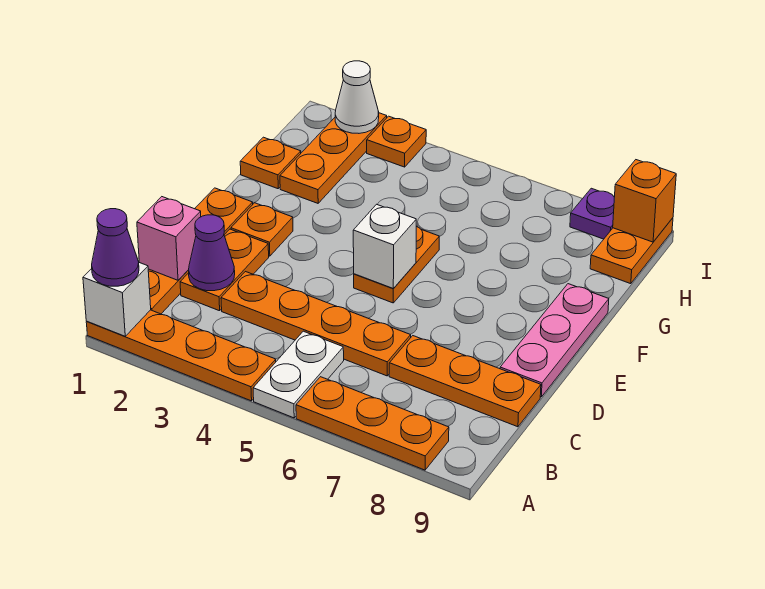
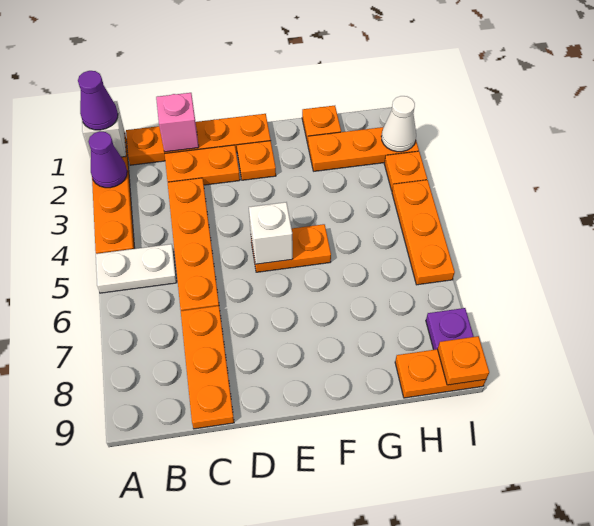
orange 1x3 plate [296,377,449,470] -> orange 1x3 plate moved to [392,180,455,285]
purple 1x1 cone [189,215,235,291] -> purple 1x1 cone moved to [88,132,127,188]
pink 1x3 plate [500,284,609,397] -> none
orange 1x1 brick [613,160,676,242] -> orange 1x1 plate [438,336,489,385]

